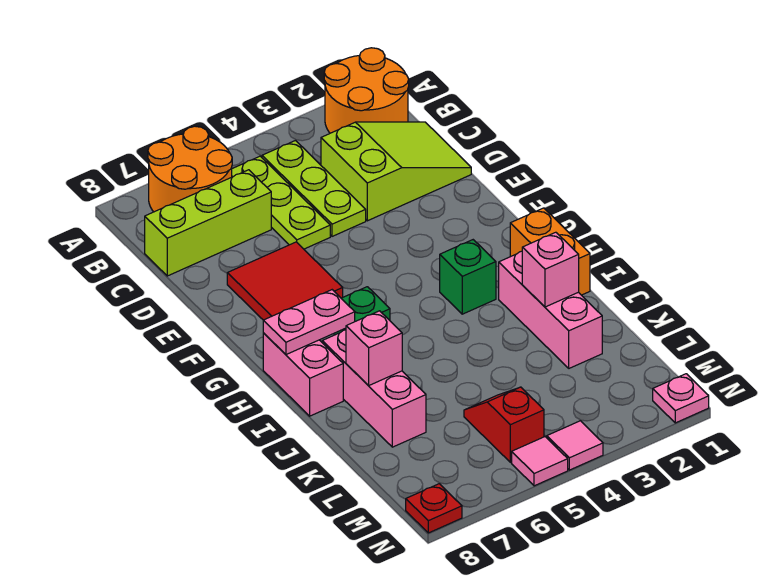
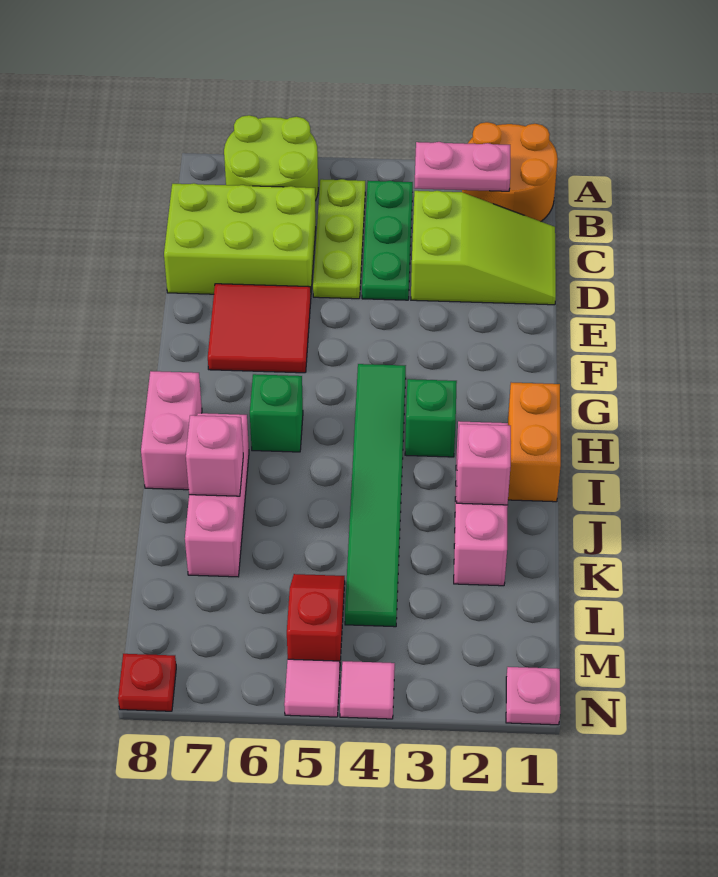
orange 2x2 round brick [148,126,232,212] -> lime 2x2 round brick [224,115,318,201]
lime 1x3 plate [262,141,366,236] -> green 1x3 plate [362,181,413,300]
lime 1x3 brick [145,170,271,276] -> lime 2x3 brick [164,183,316,294]
none -> green 1x6 tile [345,364,406,627]
pink 1x2 plate [263,290,355,355] -> pink 1x2 plate moved to [414,142,510,191]

